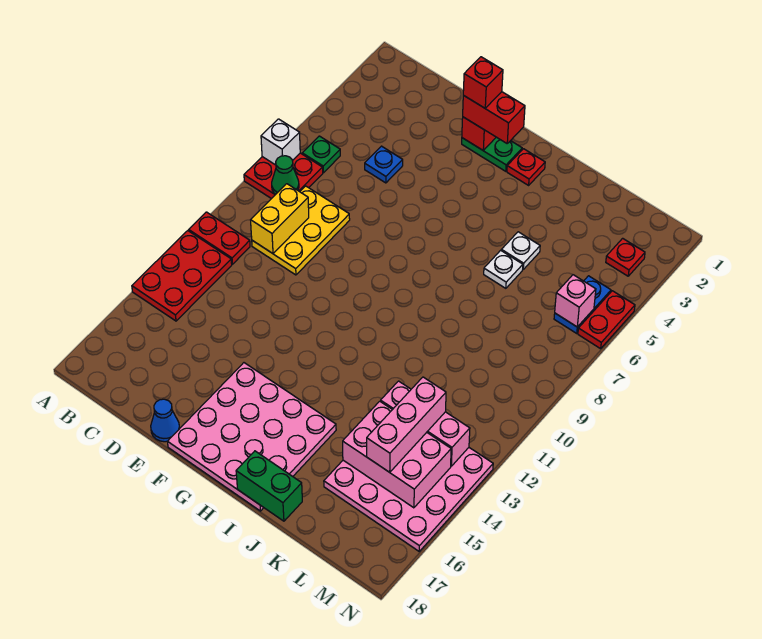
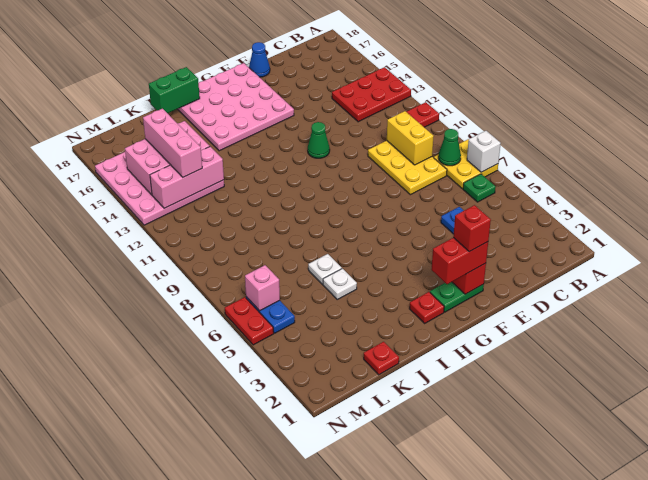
red 2x2 plate [244,153,323,199] -> yellow 2x2 plate [434,139,498,189]
red 2x3 plate [132,231,232,321] -> red 2x3 plate turned to [332,67,411,122]
none -> green 1x1 cone [308,122,330,158]
red 1x1 plate [606,238,645,276] -> red 1x1 plate moved to [364,342,399,375]

